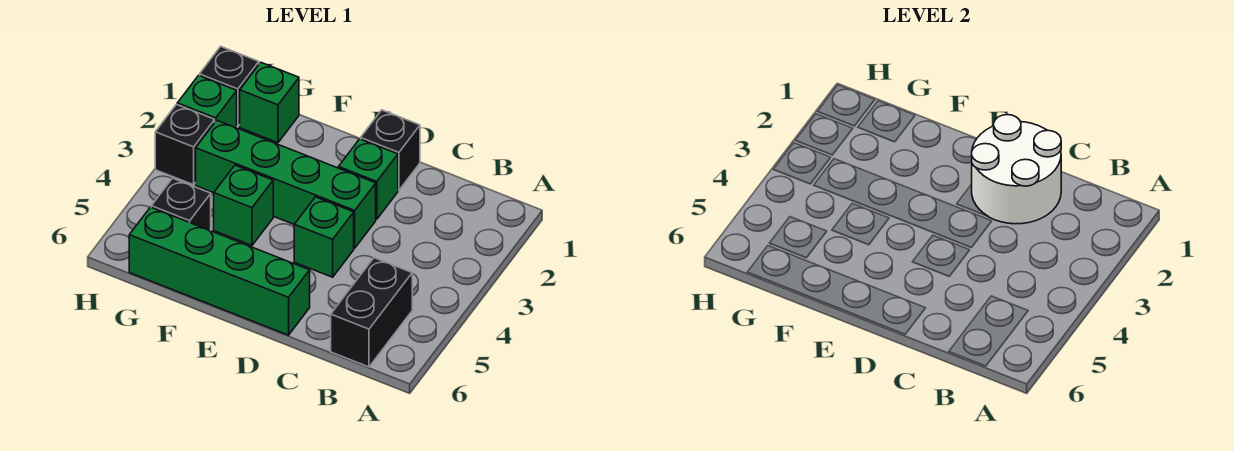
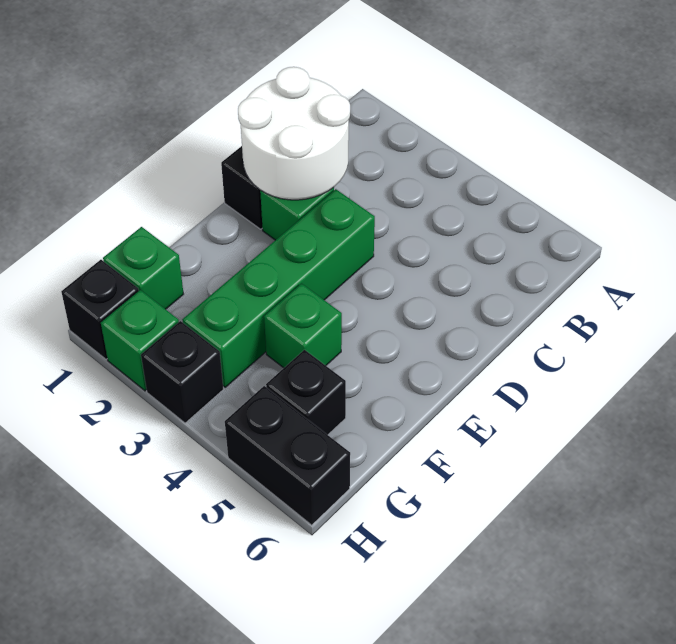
black 1x2 brick [331,258,412,367] -> black 1x2 brick moved to [225,386,350,525]
green 1x1 brick [294,197,354,277] -> none
green 1x4 brick [129,207,310,335] -> none

